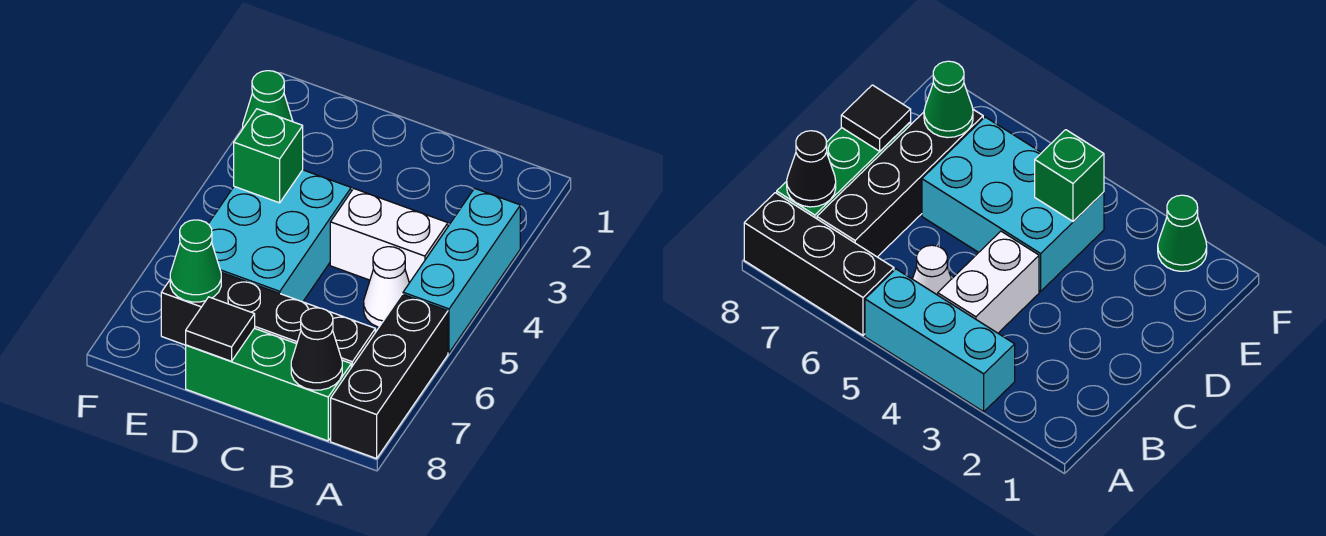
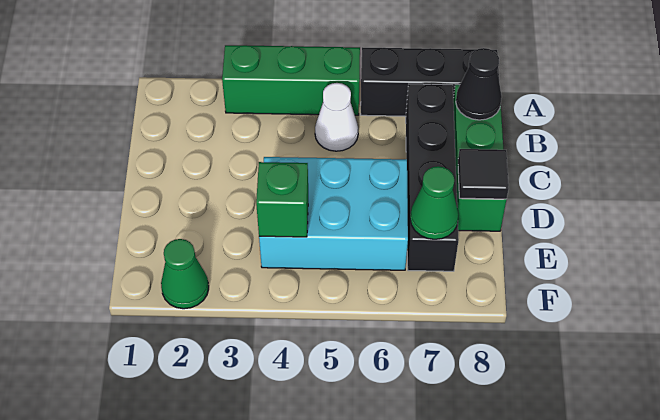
cyan 1x3 brick [403,188,520,353] -> green 1x3 brick [222,45,360,115]
white 1x2 brick [330,188,448,283] -> none

